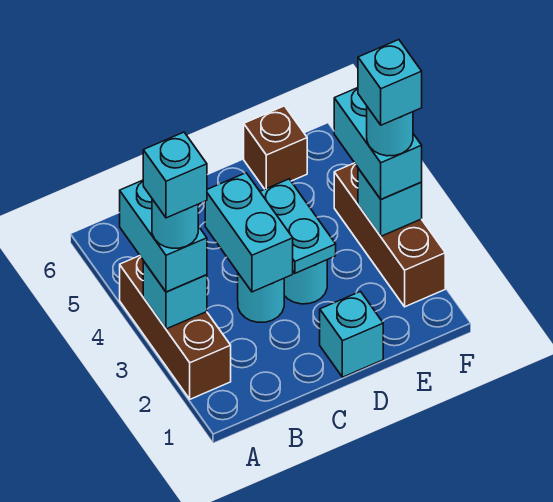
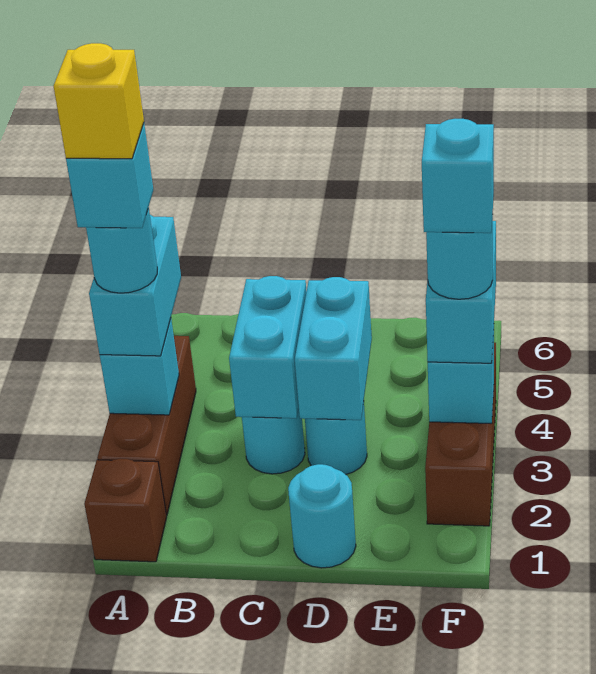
none -> yellow 1x1 brick [54,43,144,159]
cyan 1x1 brick [320,292,383,377] -> cyan 1x1 round brick [288,464,356,568]
cyan 1x2 plate [260,179,336,273] -> cyan 1x2 brick [295,277,372,420]
brown 1x1 brick [244,106,307,189] -> brown 1x1 brick moved to [84,458,167,562]

